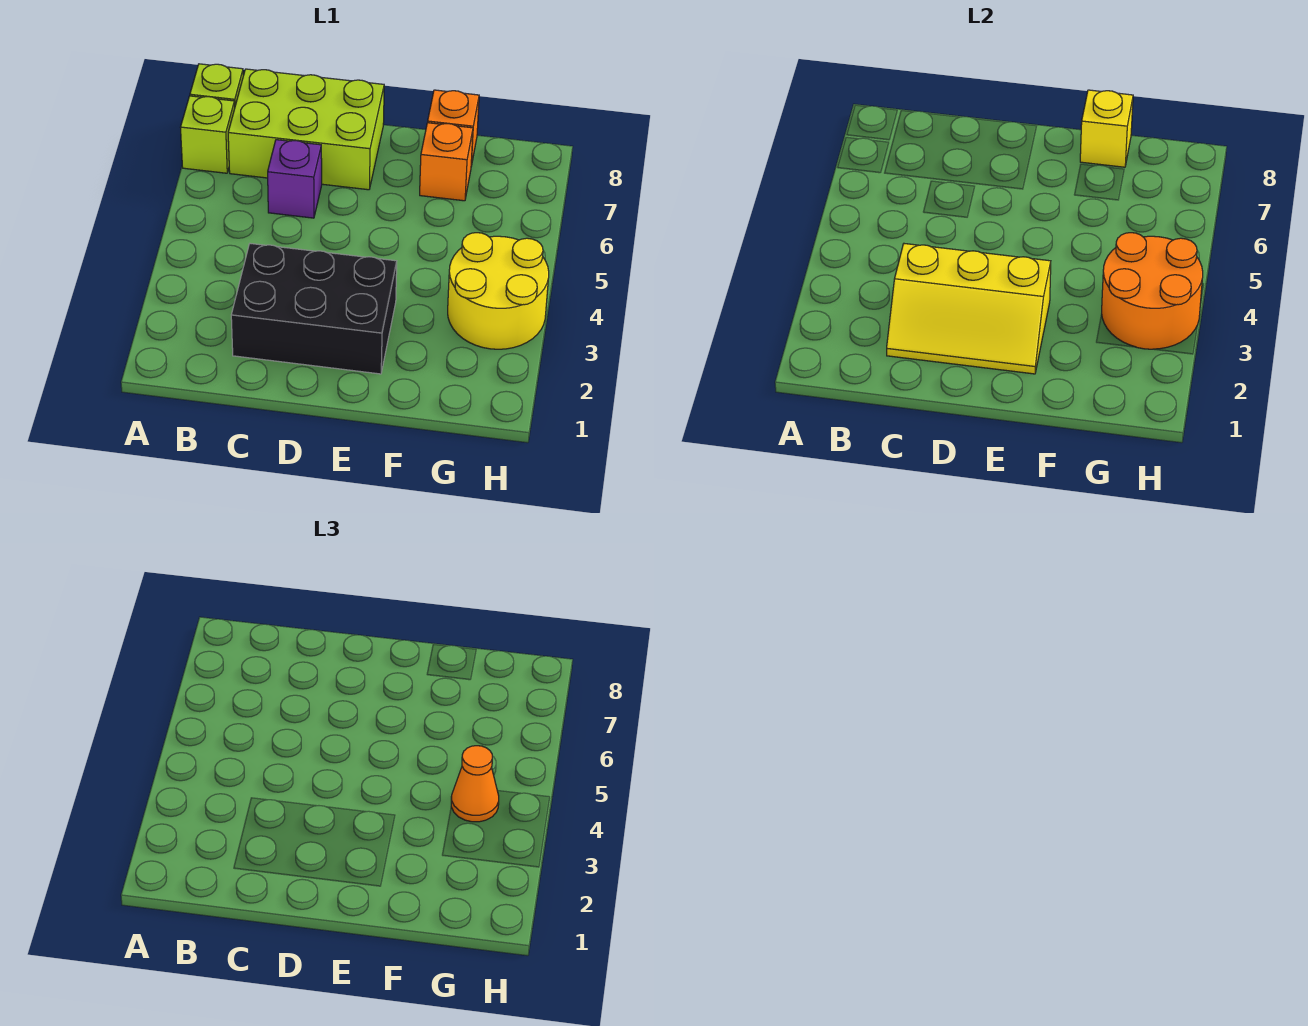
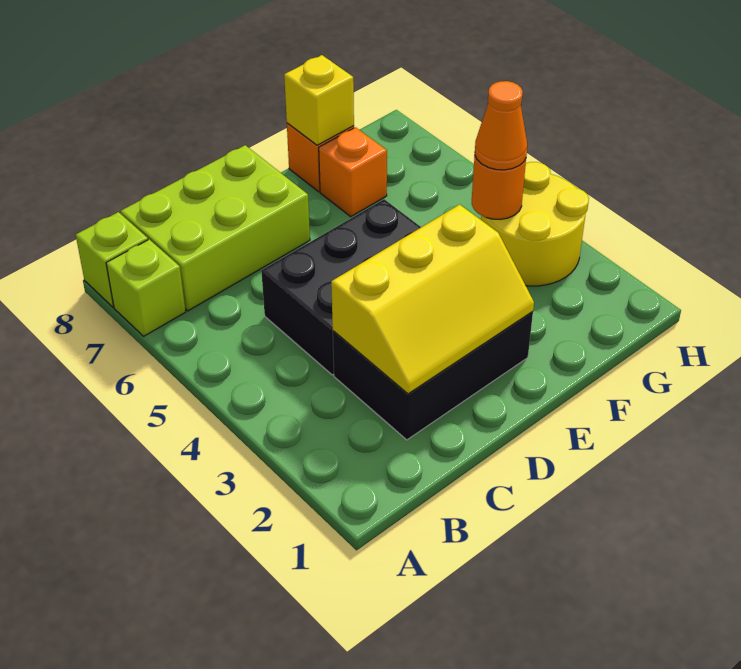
none -> black 2x3 brick [261,199,421,375]
purple 1x1 brick [268,140,322,218] -> none
orange 2x2 round brick [1102,233,1203,349] -> orange 1x1 round brick [472,156,526,219]

